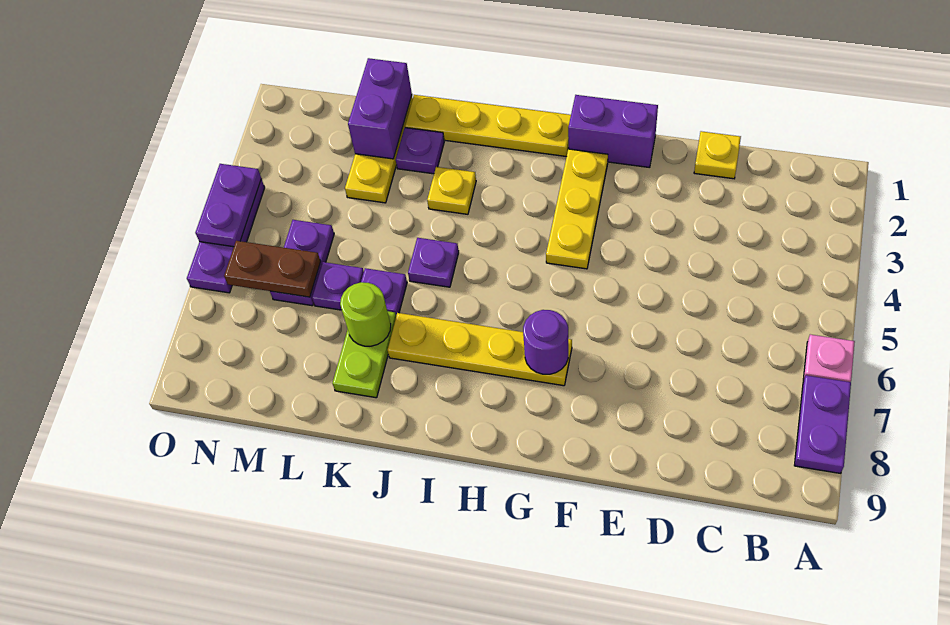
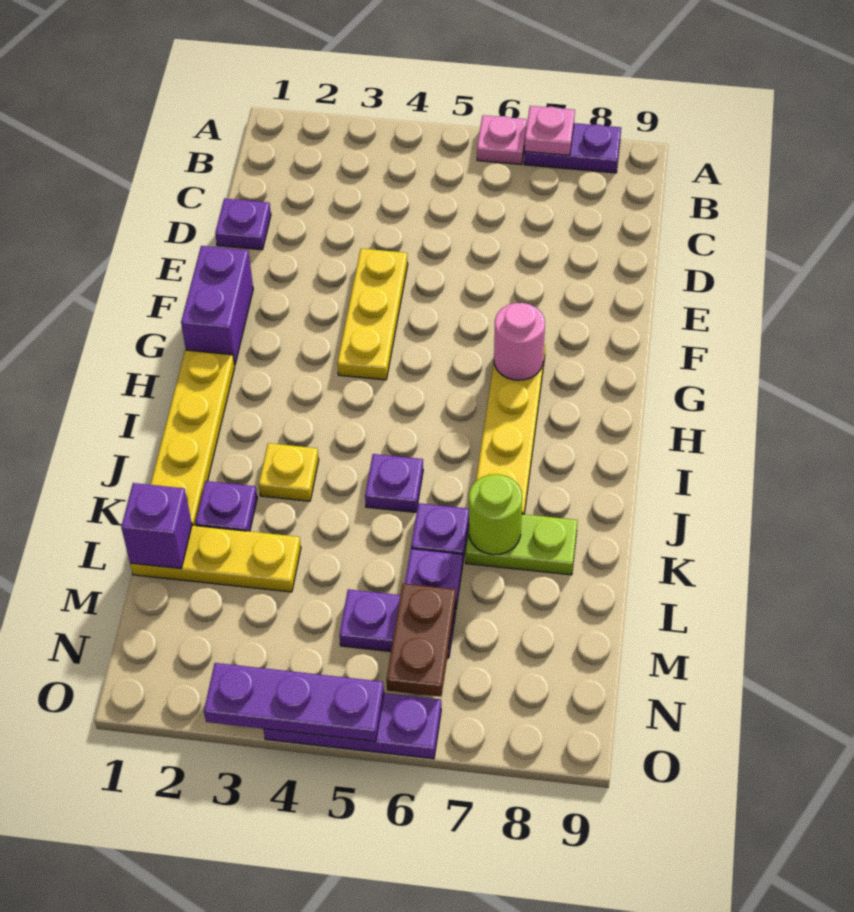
none -> pink 1x1 plate [524,106,575,156]
yellow 1x1 plate [694,131,741,179] -> purple 1x1 plate [215,198,271,250]
yellow 1x3 plate [546,149,608,269] -> yellow 1x3 plate turned to [337,248,408,380]
purple 1x1 round brick [523,310,568,374] -> pink 1x1 round brick [494,303,545,380]
purple 1x2 brick [348,58,412,159] -> purple 1x1 brick [121,483,192,569]
purple 1x2 plate [195,164,261,247] -> purple 1x3 plate [204,663,384,741]

